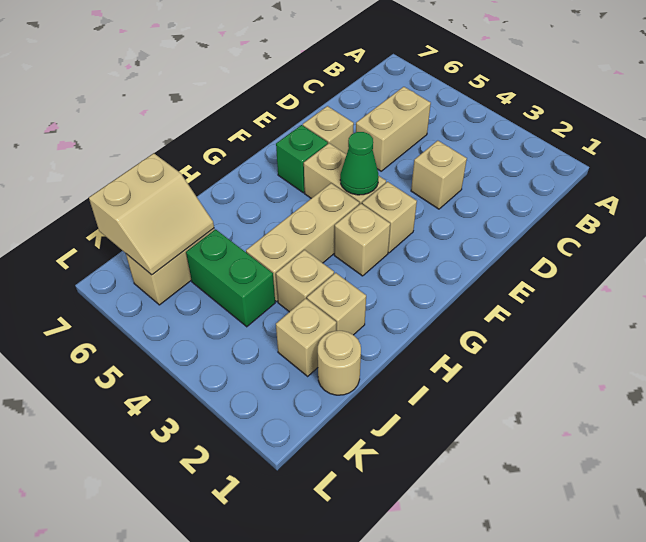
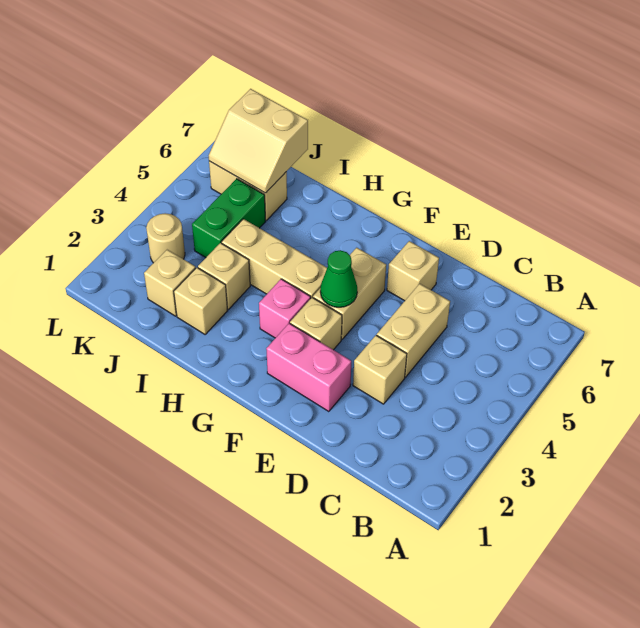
tan 1x2 brick [356,87,431,171] -> tan 1x2 brick turned to [377,284,450,377]
none -> pink 1x2 brick [266,323,351,412]
green 1x1 brick [276,125,328,193] -> none
tan 1x1 brick [334,204,390,276] -> pink 1x1 brick [259,279,311,338]
tan 1x1 round brick [318,331,361,395] -> tan 1x1 round brick moved to [146,214,185,263]

